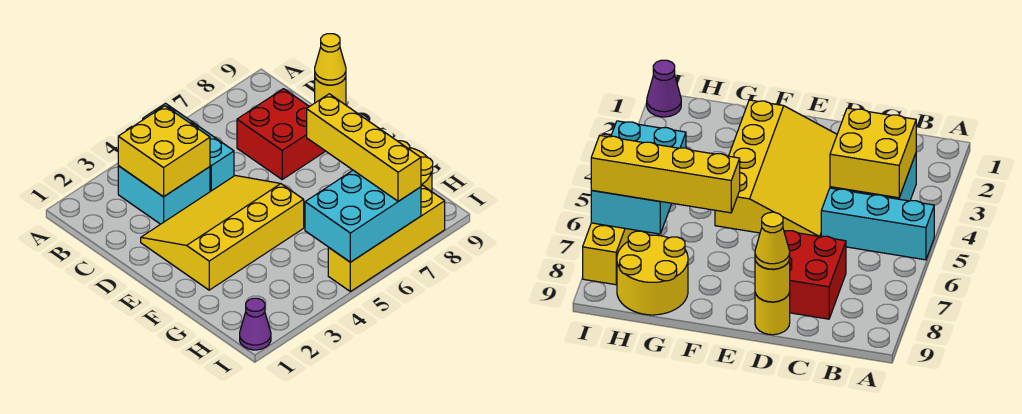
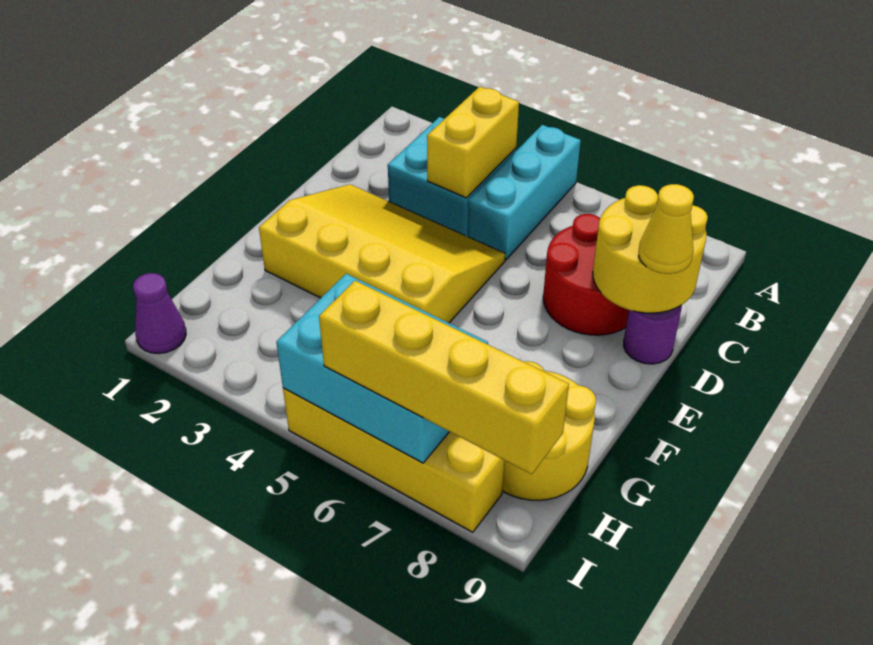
yellow 2x2 brick [118,106,210,197] -> yellow 1x2 brick [427,87,519,198]
red 2x2 brick [237,89,325,179] -> red 2x2 round brick [543,214,629,335]
yellow 1x1 round brick [755,292,790,335] -> purple 1x1 round brick [624,305,682,364]
yellow 1x1 round brick [315,77,346,105] -> yellow 2x2 round brick [593,185,708,313]
yellow 1x4 brick [307,94,421,201] -> yellow 1x4 brick turned to [319,281,569,474]

